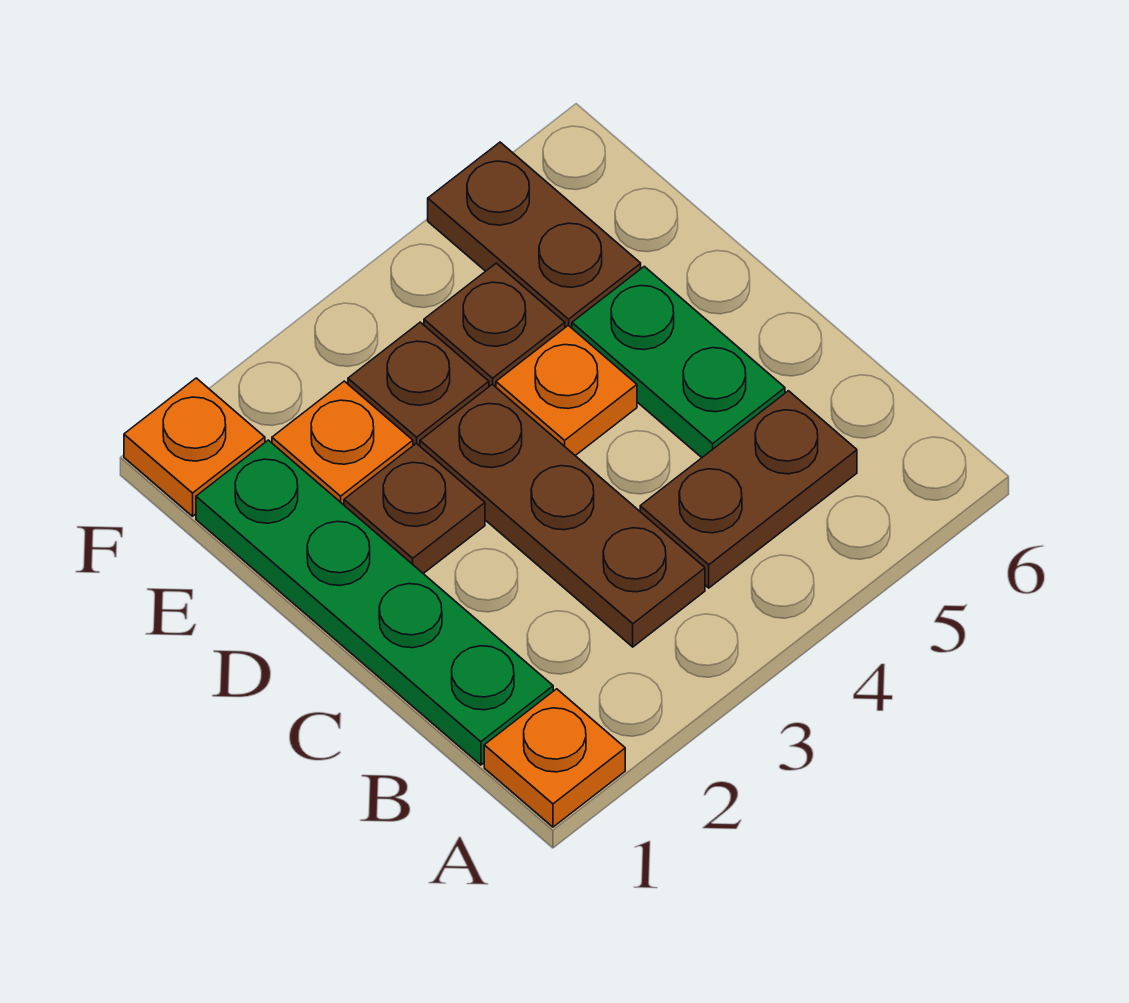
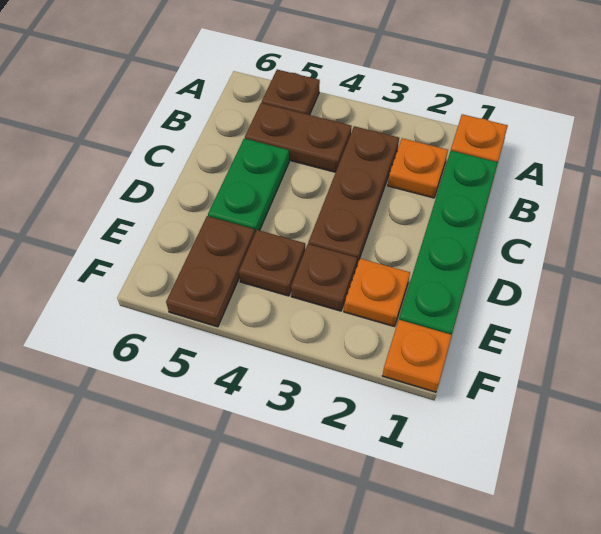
brown 1x1 plate [344,443,485,574] -> brown 1x1 plate moved to [262,70,320,115]
orange 1x1 plate [496,325,637,455] -> orange 1x1 plate moved to [388,138,448,198]

